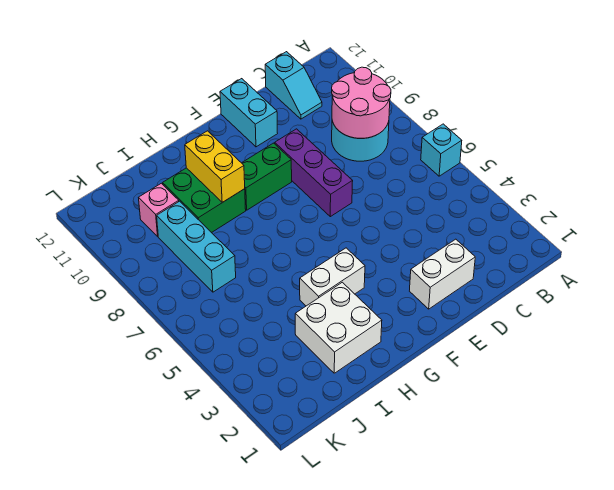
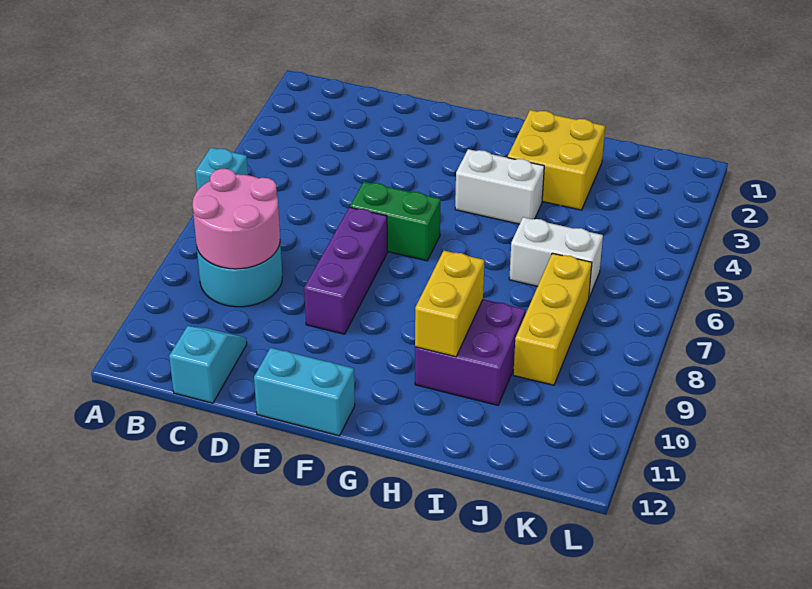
white 1x2 brick [410,239,475,309] -> white 1x2 brick moved to [509,217,603,297]
cyan 1x2 brick [220,79,278,147] -> cyan 1x2 brick turned to [254,348,355,436]
green 1x2 brick [242,143,292,210] -> green 1x2 brick moved to [350,182,441,261]
white 2x2 brick [295,282,382,373] -> yellow 2x2 brick [507,110,605,210]
green 2x2 brick [163,168,246,233] -> purple 2x2 brick [415,299,525,405]
cyan 1x3 brick [157,201,236,292] -> yellow 1x3 brick [513,253,592,385]
pink 1x1 brick [139,183,179,236] -> none

